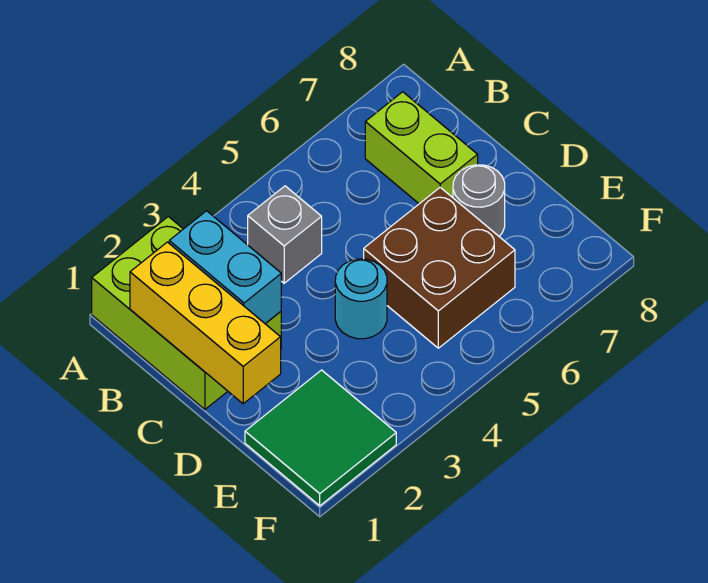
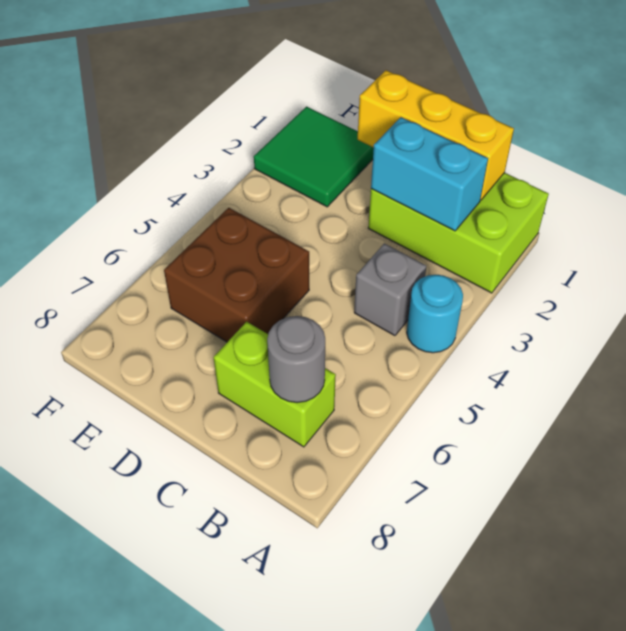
cyan 1x1 round brick [335,259,387,339] -> cyan 1x1 round brick moved to [407,275,463,353]
grey 1x1 round brick [453,165,505,236] -> grey 1x1 round brick moved to [267,316,325,403]

